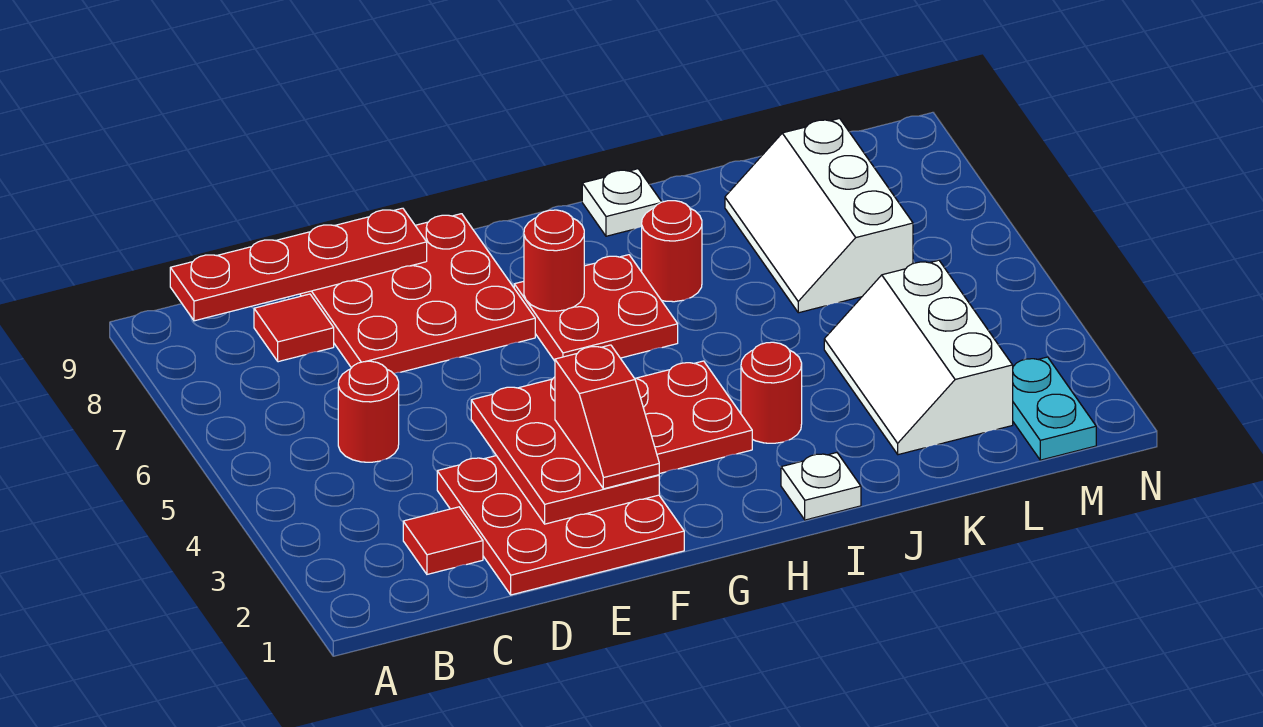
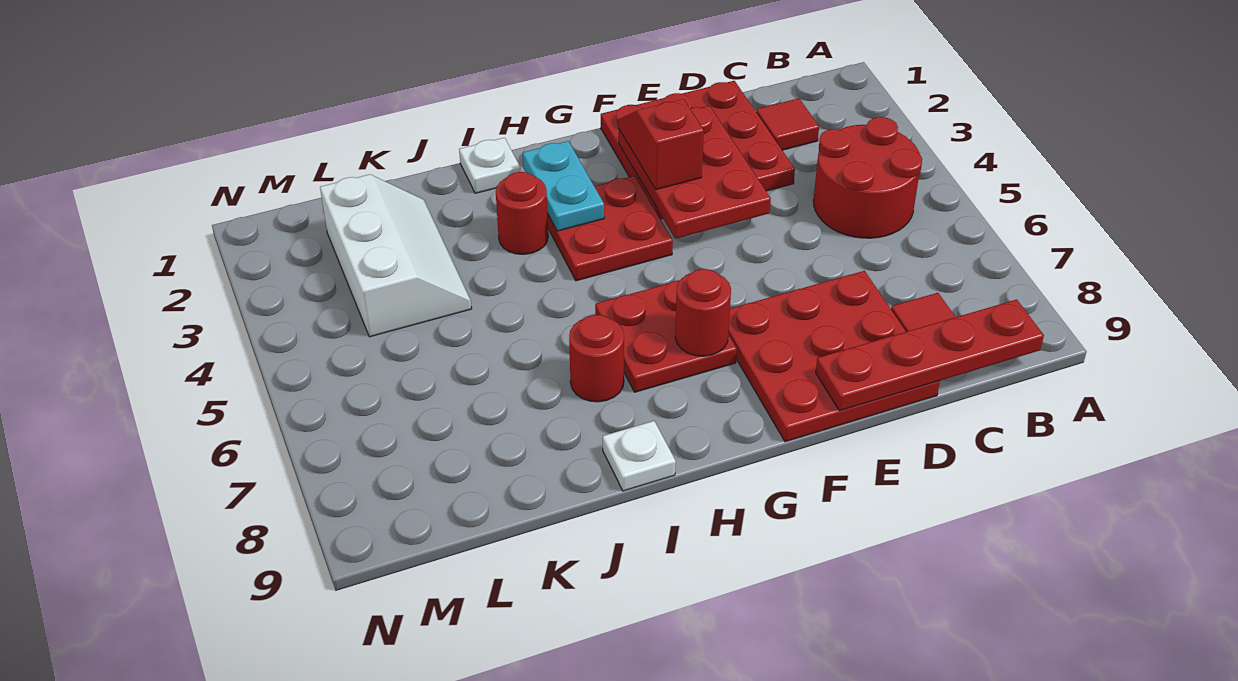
red 1x1 round brick [338,361,399,462] -> red 2x2 round brick [813,117,922,238]
white 2x3 slope [725,119,913,313] -> none
cyan 1x2 plate [1013,357,1096,460] -> cyan 1x2 plate moved to [523,141,604,231]

